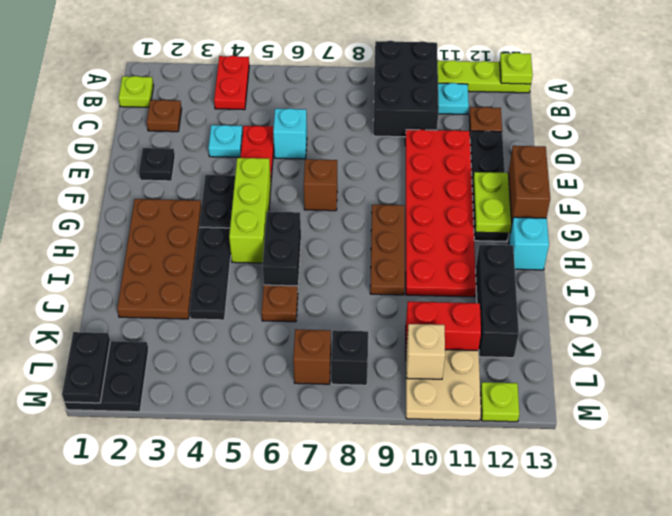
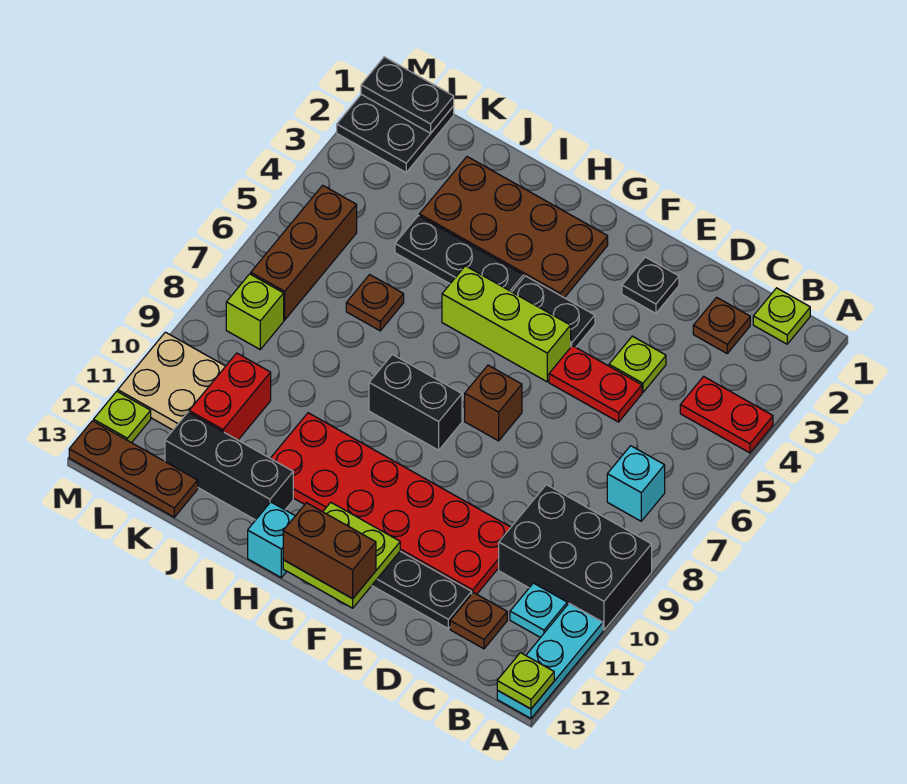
lime 1x3 plate [438,60,531,93] -> cyan 1x3 plate [497,603,603,718]
cyan 1x1 plate [208,125,243,157] -> lime 1x1 plate [609,336,666,392]
cyan 1x1 brick [273,108,307,159] -> cyan 1x1 brick moved to [607,446,665,521]
brown 1x3 plate [370,205,405,295] -> brown 1x3 plate moved to [69,421,198,517]
black 1x2 brick [262,212,301,286] -> black 1x2 brick moved to [369,354,462,450]
brown 1x1 brick [293,329,331,384] -> brown 1x3 brick [251,185,357,320]
black 1x1 brick [331,330,368,385] -> lime 1x1 brick [226,274,284,349]
tan 1x1 brick [406,324,445,379] -> none

